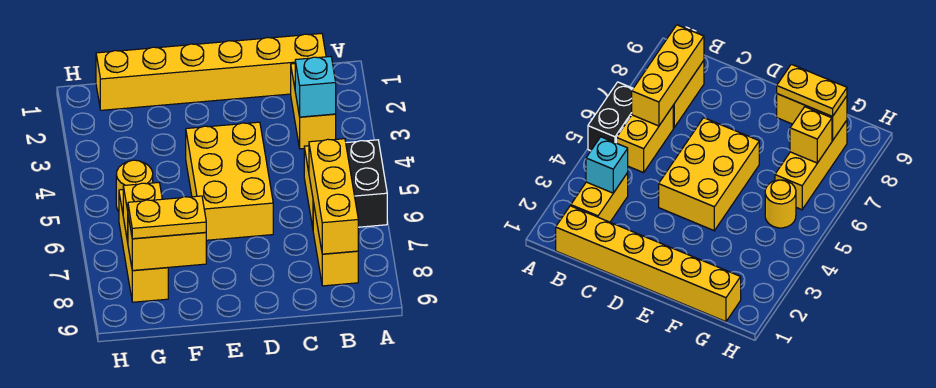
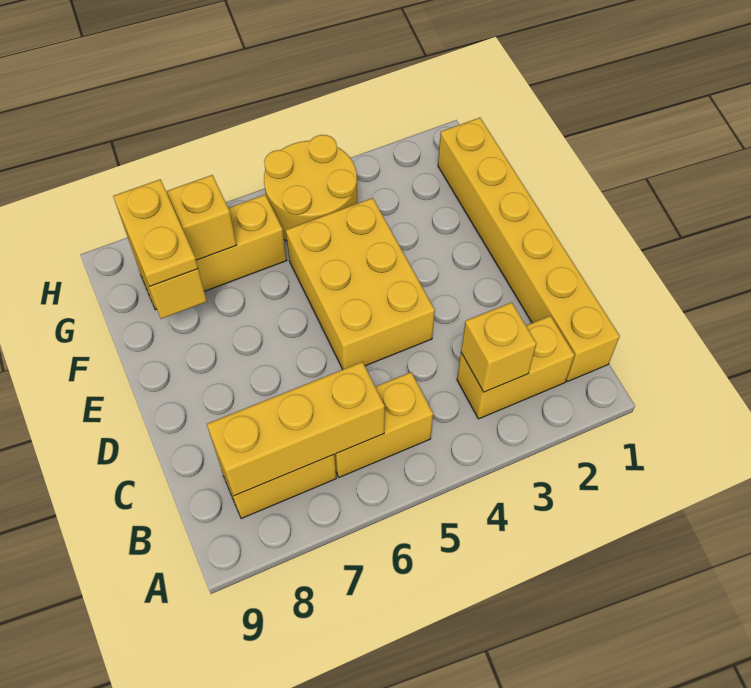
black 1x2 brick [346,140,387,227] -> none
cyan 1x1 brick [295,56,336,117] -> yellow 1x1 brick [461,302,536,392]
yellow 2x3 brick [186,122,273,240] -> yellow 2x3 brick turned to [286,198,435,369]
yellow 1x1 round brick [116,160,153,212] -> yellow 2x2 round brick [264,135,357,241]

